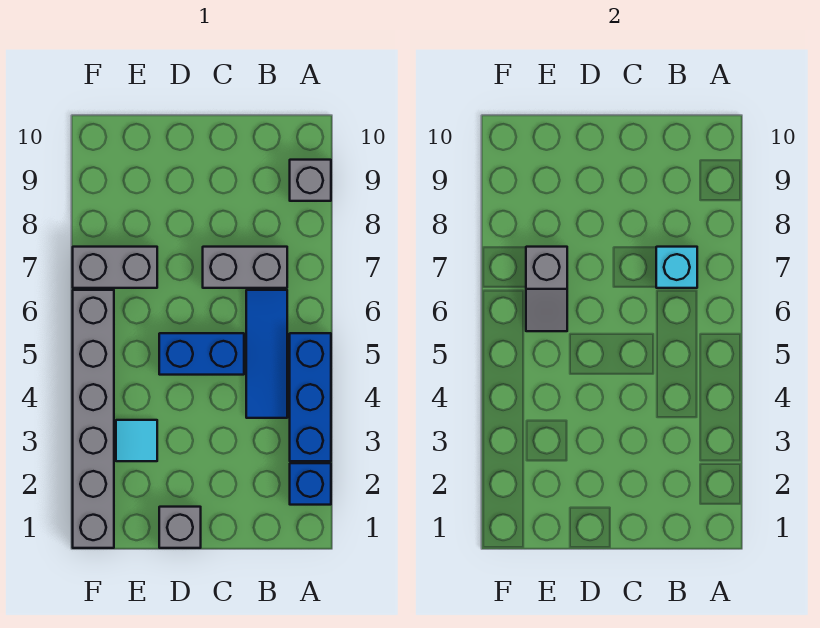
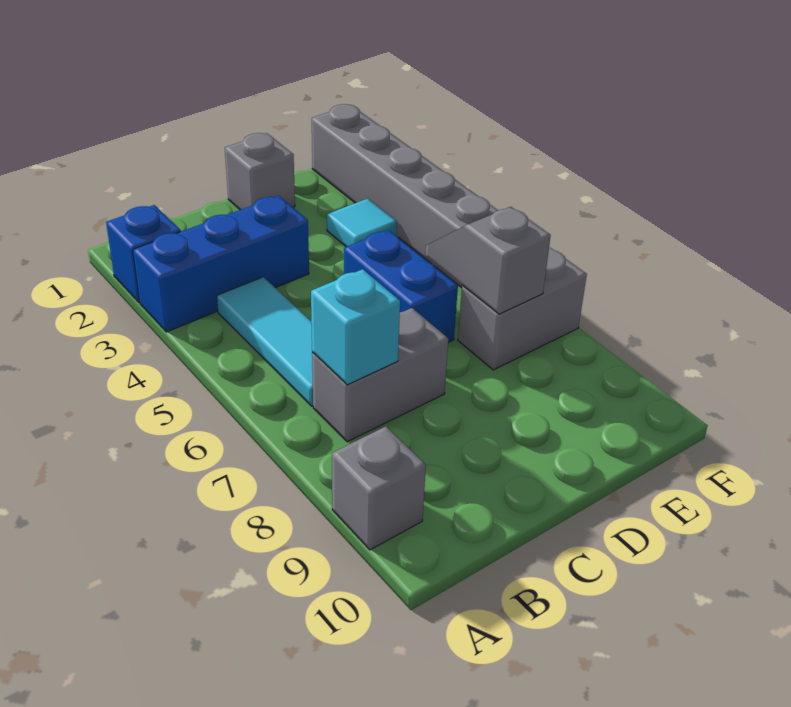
blue 1x3 brick [290,333,331,461] -> blue 1x3 brick turned to [133,196,309,332]
blue 1x3 tile [246,290,287,418] -> cyan 1x3 tile [217,277,313,406]
blue 1x2 brick [159,333,244,375] -> blue 1x2 brick turned to [344,230,458,342]

